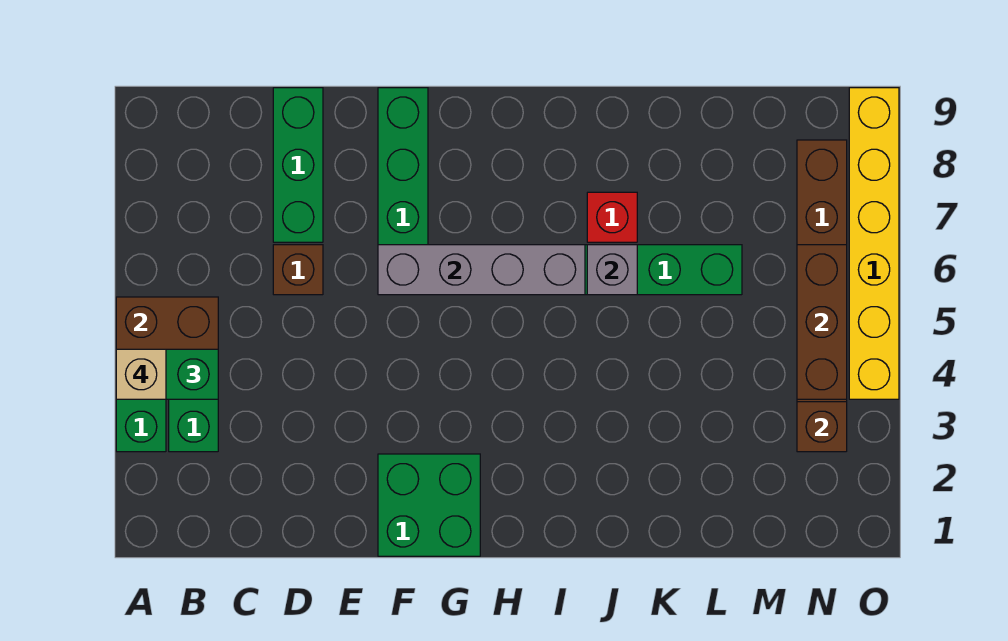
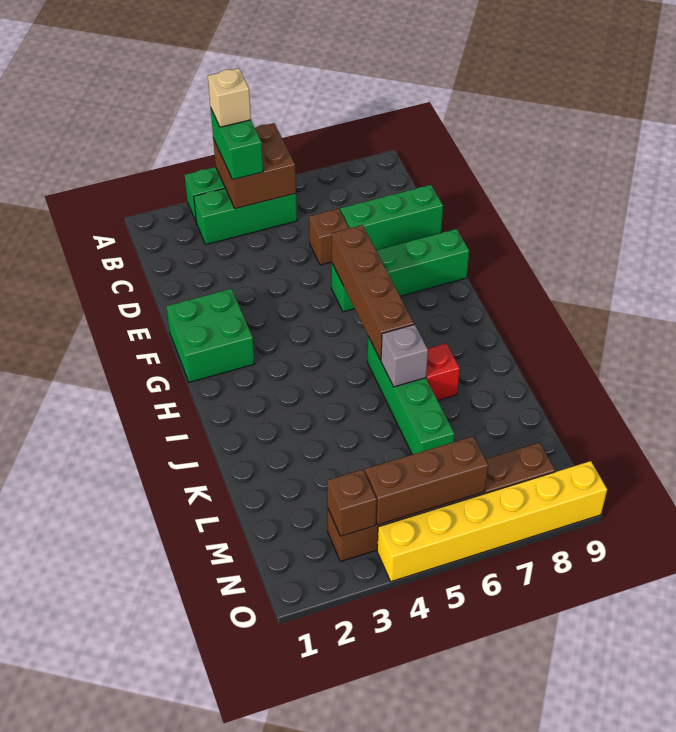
grey 1x4 brick [378,245,585,295] -> brown 1x4 brick [332,225,414,360]

